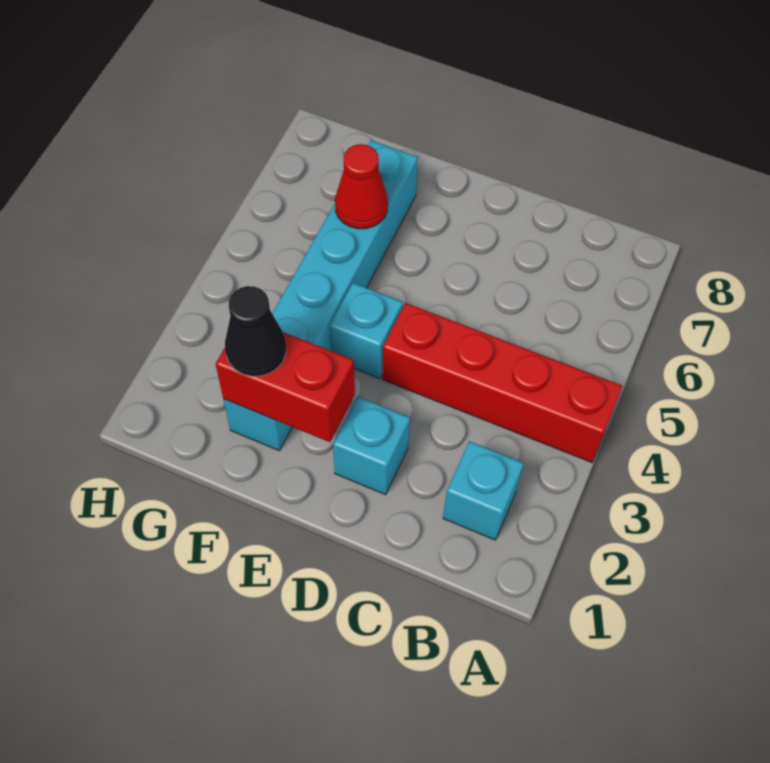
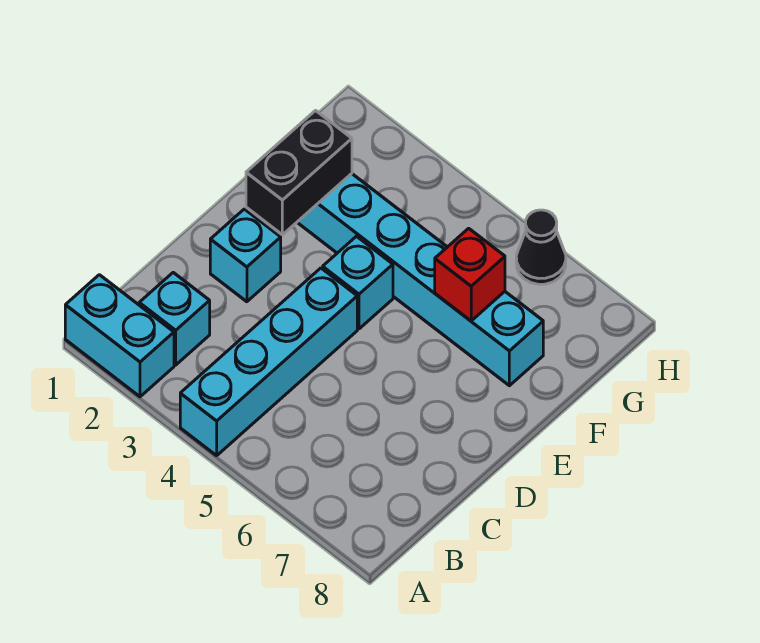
none -> cyan 1x2 brick [65,275,174,397]
red 1x4 brick [382,303,622,462] -> cyan 1x4 brick [180,268,357,456]
red 1x2 brick [216,332,355,442] -> black 1x2 brick [246,111,352,235]
black 1x1 cone [225,286,286,376] -> black 1x1 cone moved to [516,210,566,284]
red 1x1 cone [335,144,388,229] -> red 1x1 brick [435,228,505,321]

